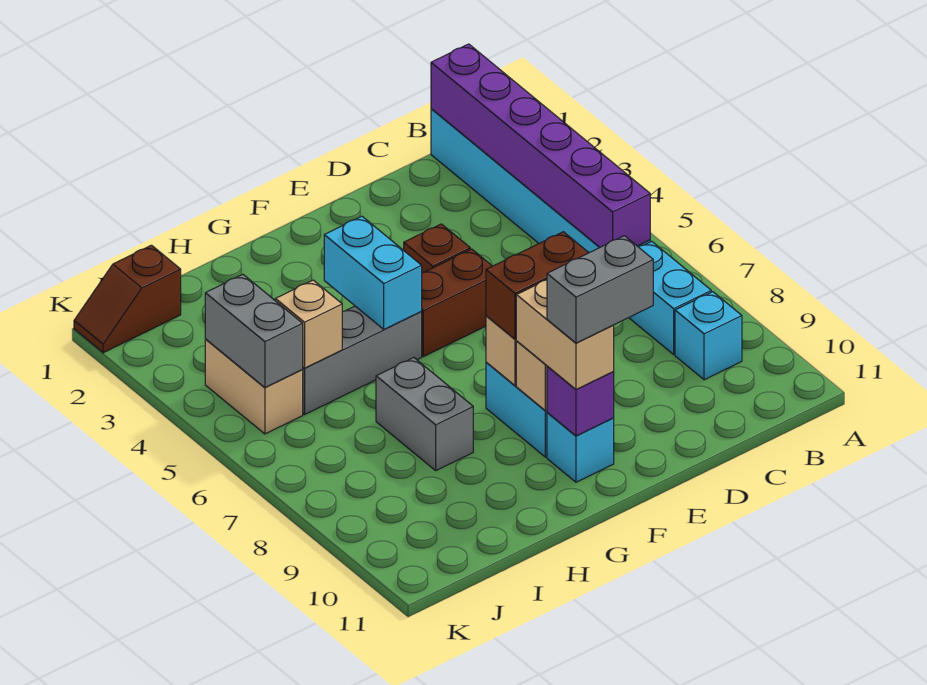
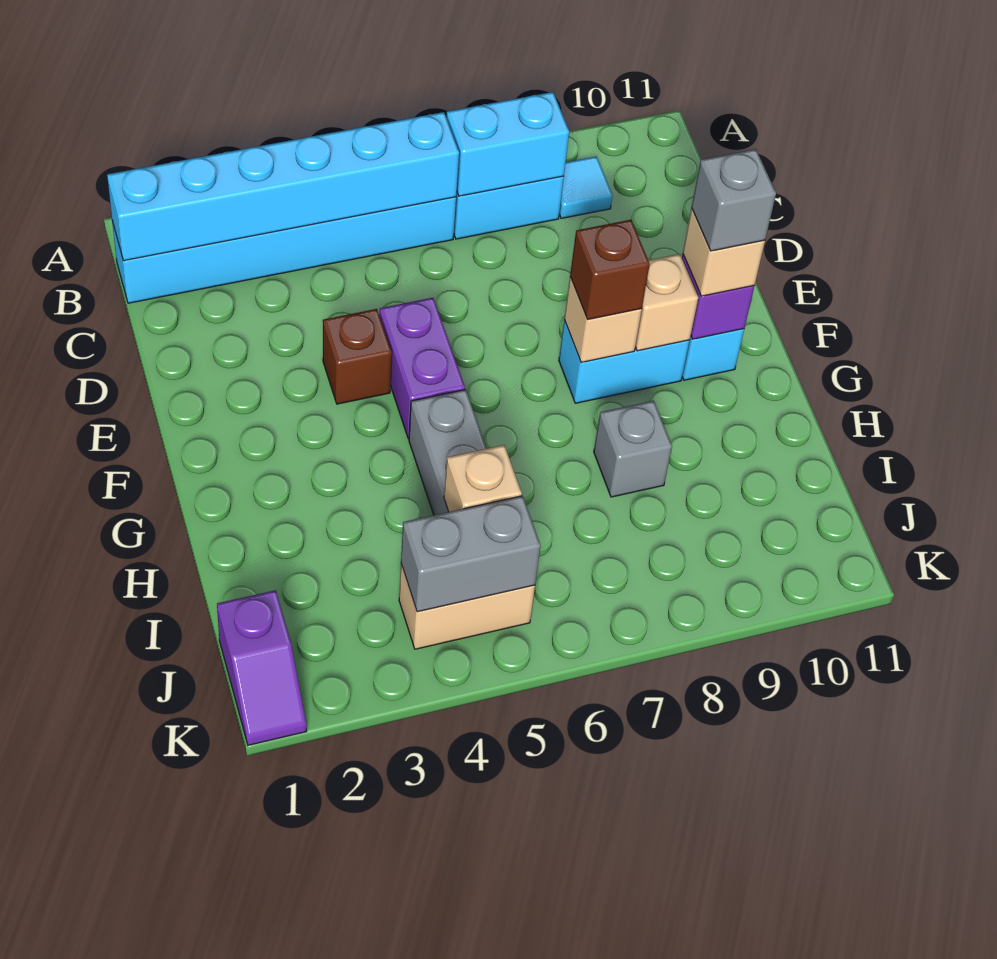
purple 1x6 brick [431,44,650,248] -> cyan 1x6 brick [107,112,459,261]
cyan 1x1 brick [675,292,742,380] -> cyan 1x1 tile [559,157,613,219]
brown 1x2 brick [421,249,492,357] -> purple 1x2 brick [379,298,465,439]
brown 1x2 brick [486,232,589,339] -> brown 1x1 brick [570,220,650,319]
grey 1x2 brick [547,236,653,343] -> grey 1x1 brick [692,149,776,251]
tan 1x2 brick [516,280,614,389] -> tan 1x1 brick [683,208,765,296]
cyan 1x2 brick [324,216,422,329] -> cyan 1x2 brick moved to [446,92,569,196]
grey 1x2 brick [376,358,473,470] -> grey 1x1 brick [594,401,672,497]
brown 1x2 slope [74,245,181,353] -> purple 1x2 slope [217,590,307,745]

